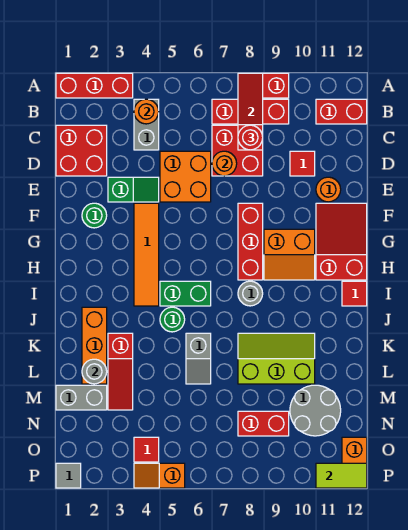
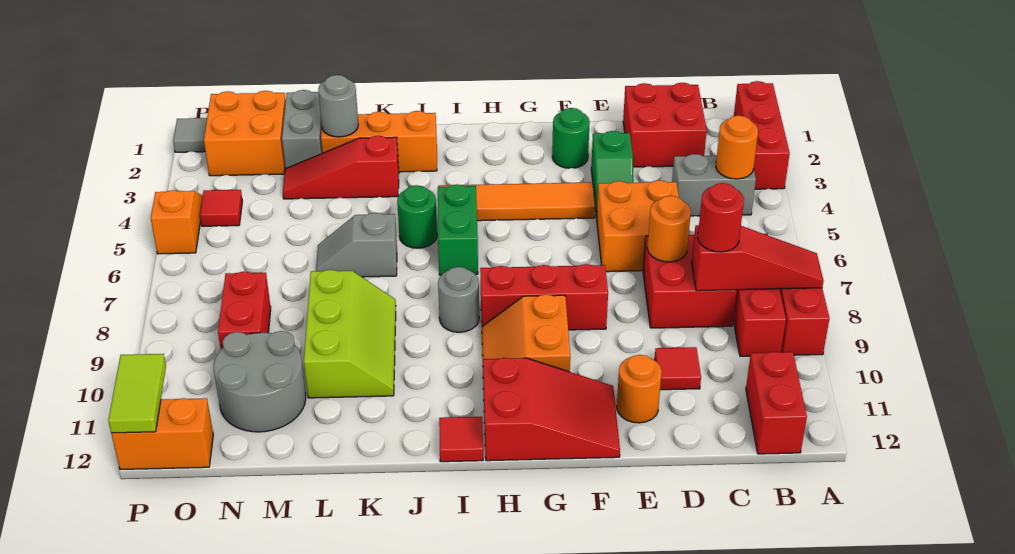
none -> orange 2x2 brick [204,91,286,176]

